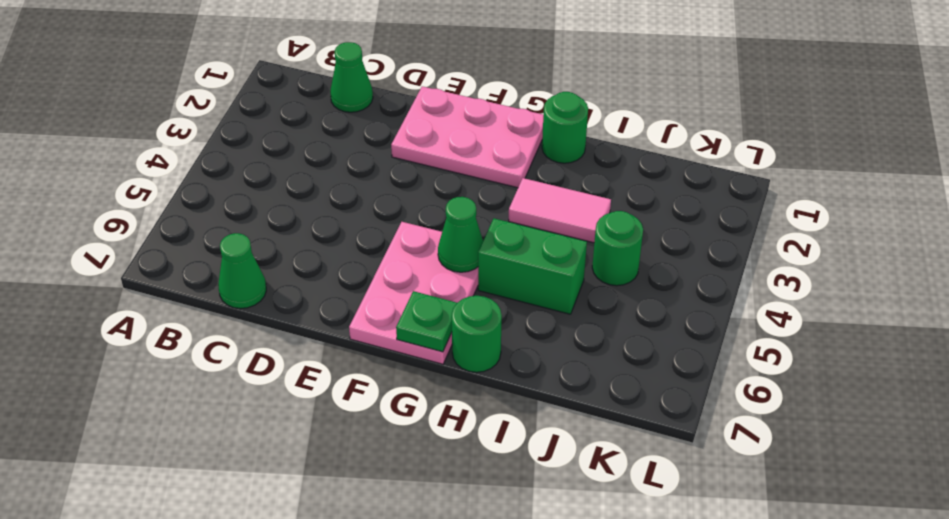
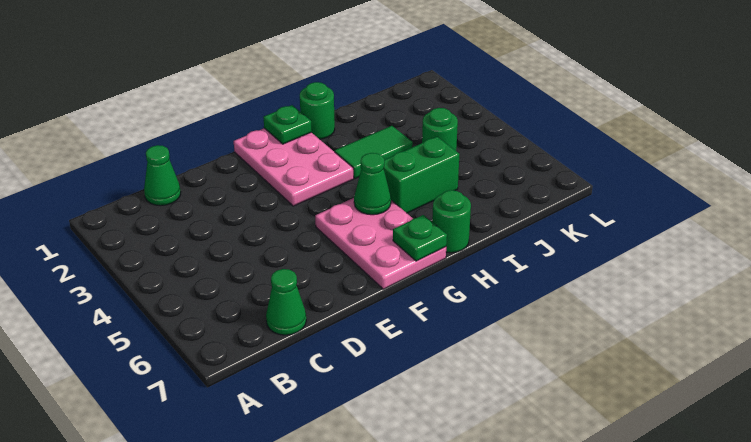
pink 2x3 plate [391,86,543,188] -> pink 2x3 plate turned to [234,128,354,206]
none -> green 1x1 plate [263,105,312,144]
pink 1x2 tile [509,178,611,243] -> green 1x2 tile [335,126,413,179]

